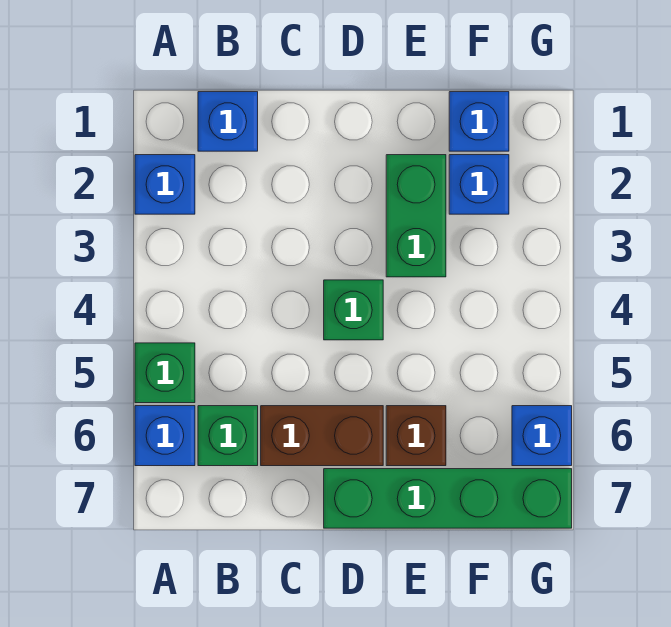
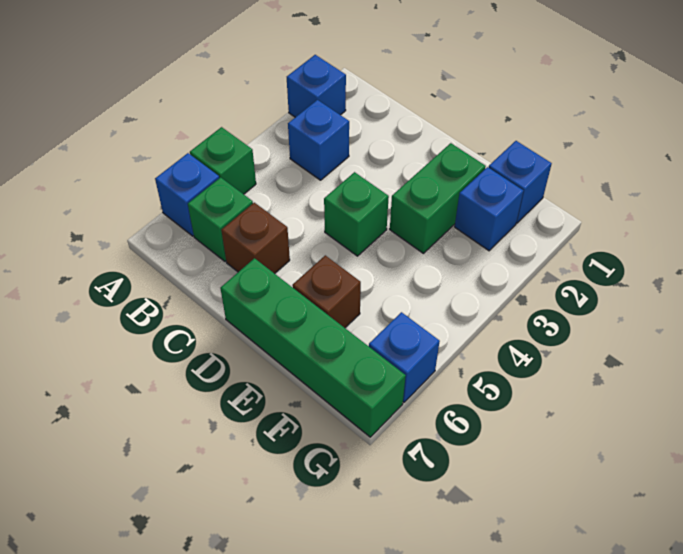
blue 1x1 brick [198,92,258,151] -> blue 1x1 brick moved to [288,100,349,180]
brown 1x2 brick [261,406,383,466] -> brown 1x1 brick [221,203,290,274]

